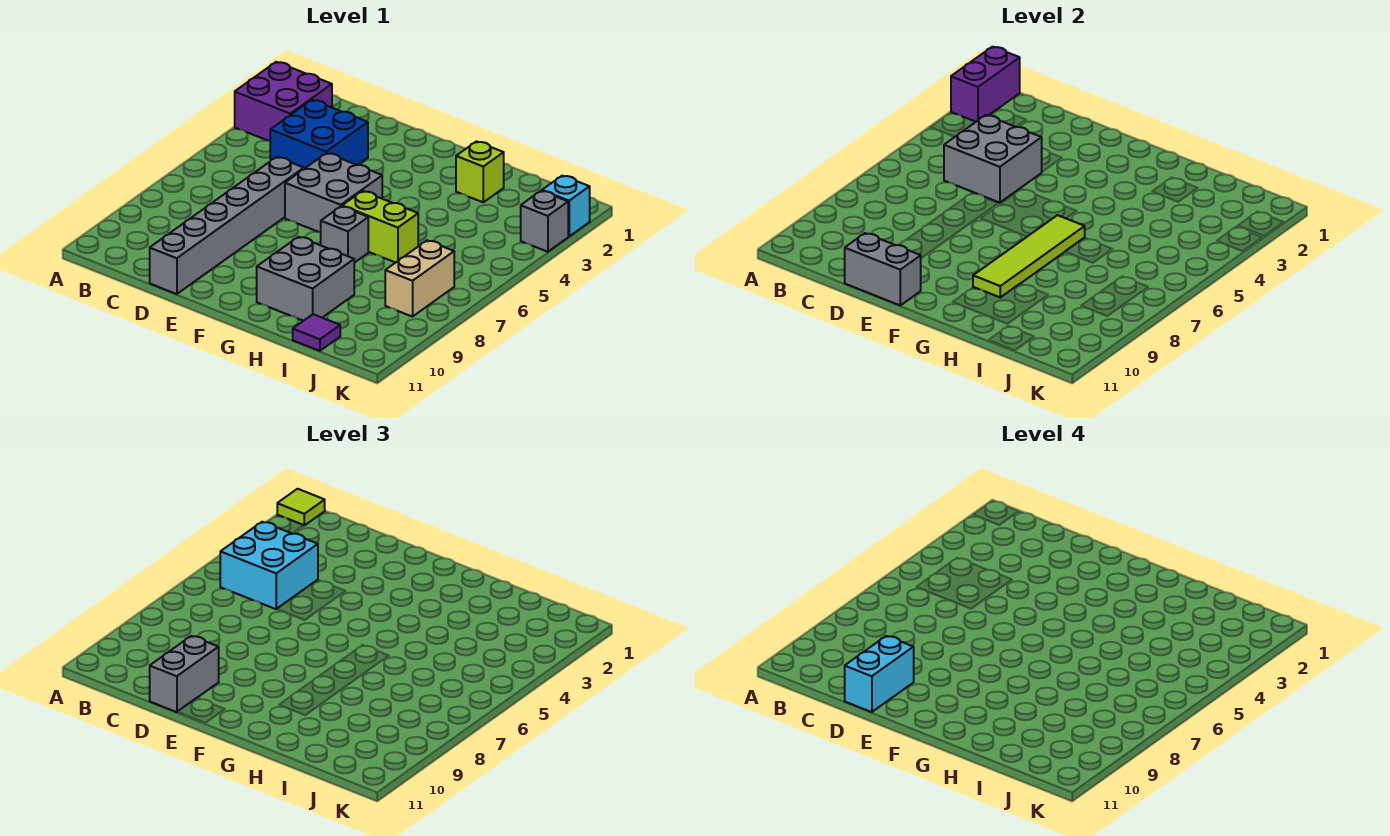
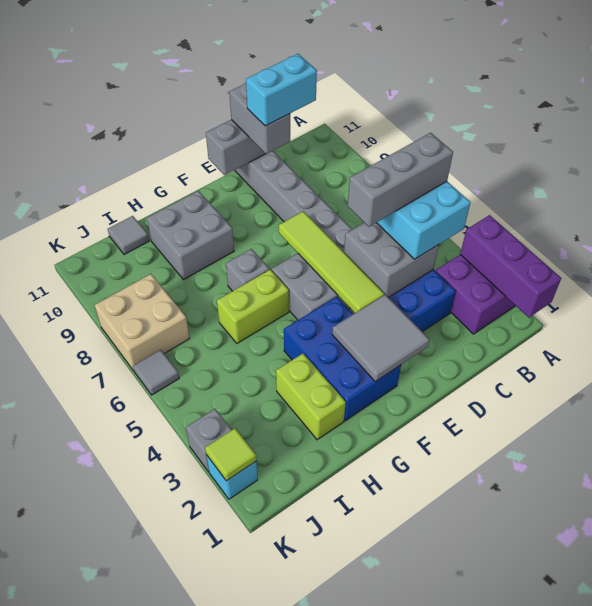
purple 1x2 brick [951,47,1020,122] -> purple 1x3 brick [460,215,561,318]
lime 1x1 tile [277,489,325,525] -> lime 1x1 tile moved to [205,428,256,481]
none -> grey 1x3 brick [348,133,453,227]
cyan 1x2 brick [845,636,914,712] -> cyan 1x2 brick turned to [246,54,317,126]
none -> grey 2x2 tile [332,295,429,382]
none -> blue 2x3 brick [284,297,401,421]
lime 1x4 tile [973,215,1085,297] -> lime 1x4 tile moved to [279,211,384,313]
lime 1x1 brick [456,141,504,202] -> lime 1x2 brick [276,354,346,440]
purple 1x1 tile [293,314,340,351] -> grey 1x1 tile [108,216,149,255]
tan 1x2 brick [385,241,454,317] -> tan 2x2 brick [95,274,190,371]
none -> grey 1x1 tile [133,350,179,395]

